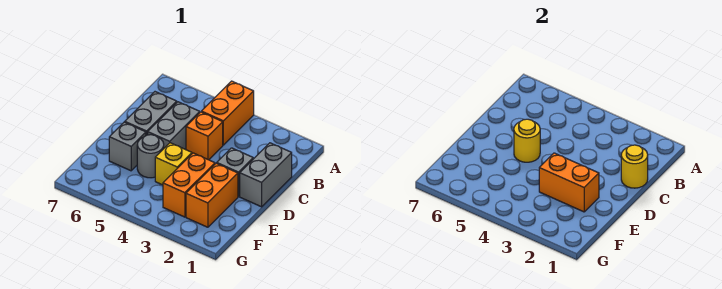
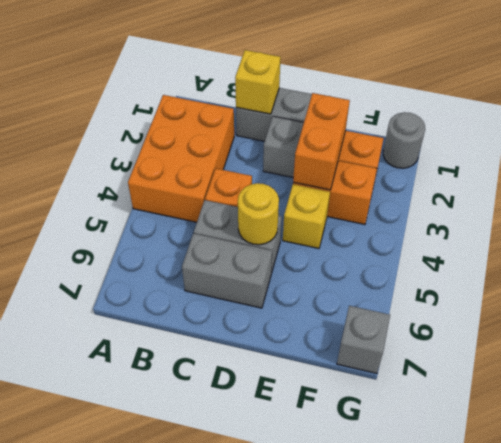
orange 1x2 brick [202,81,254,145] -> orange 2x3 brick [128,95,234,222]
yellow 1x1 round brick [621,145,648,188] -> yellow 1x1 brick [235,50,281,114]
grey 1x1 round brick [137,135,164,178] -> grey 1x1 round brick moved to [383,112,425,168]
grey 1x1 brick [109,122,146,171] -> grey 1x1 brick moved to [337,306,390,373]

